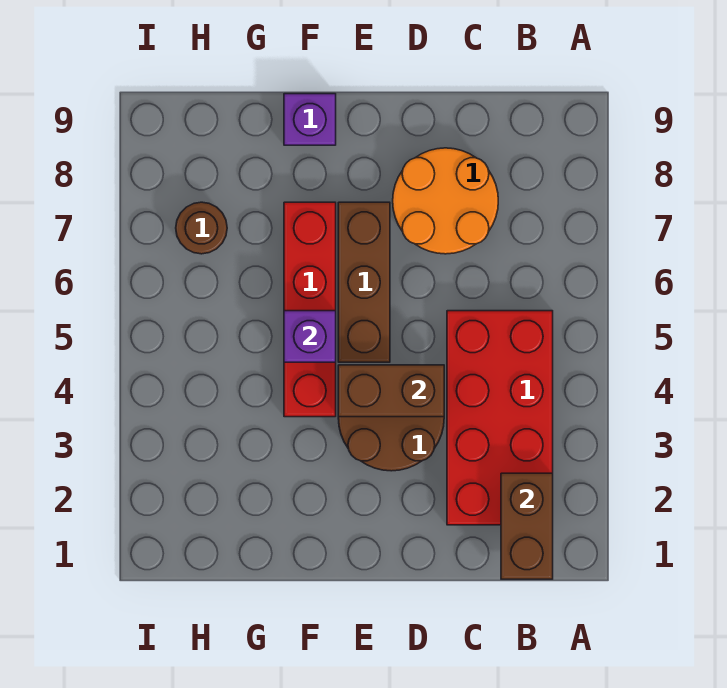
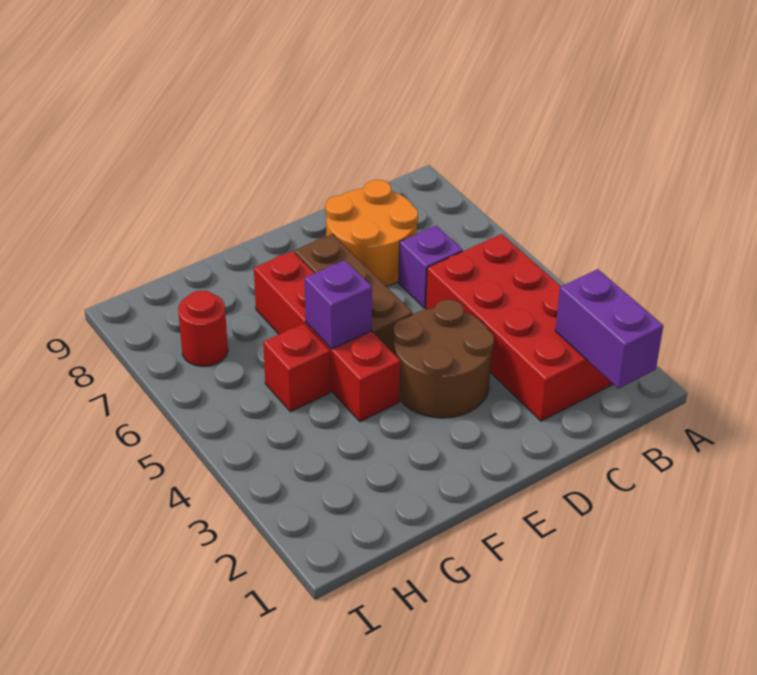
brown 1x2 brick [501,473,553,579] -> purple 1x2 brick [555,269,663,389]
brown 1x2 brick [338,365,444,417] -> none
purple 1x1 brick [284,94,336,145] -> purple 1x1 brick moved to [399,226,463,308]
none -> red 1x1 brick [263,323,330,412]
brown 1x1 round brick [176,202,227,254] -> red 1x1 round brick [178,291,228,366]

